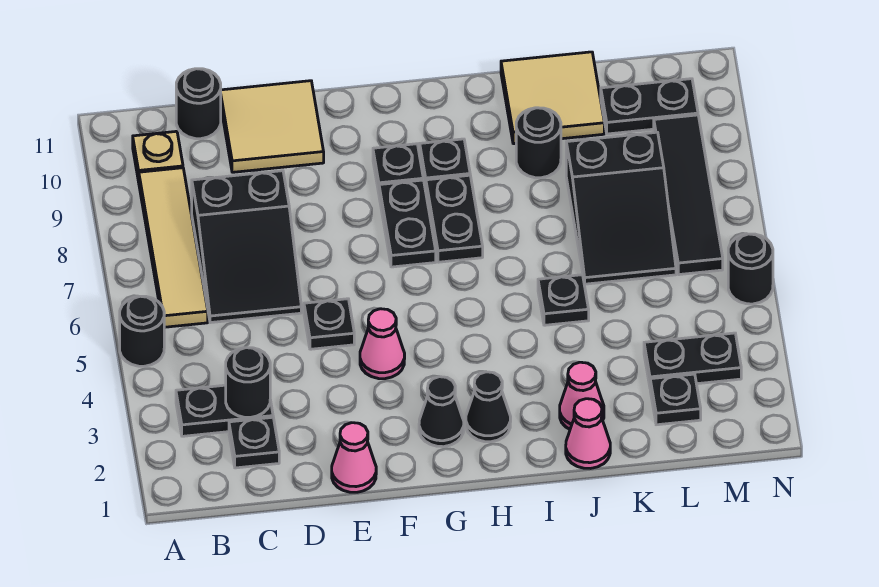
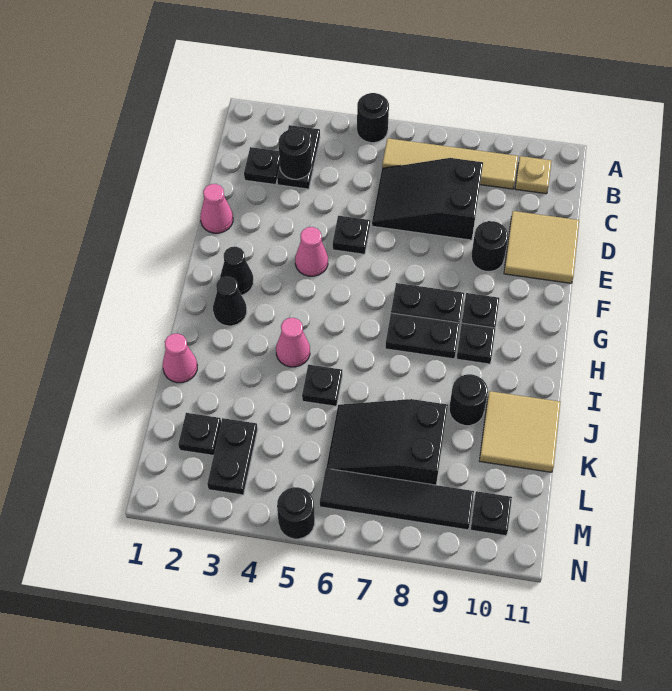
black 1x1 round brick [176,69,221,139] -> black 1x1 round brick moved to [471,221,508,271]
pink 1x1 cone [560,362,604,429] -> pink 1x1 cone moved to [276,318,310,367]
black 1x2 plate [601,79,698,134] -> black 1x1 plate [470,491,512,536]

